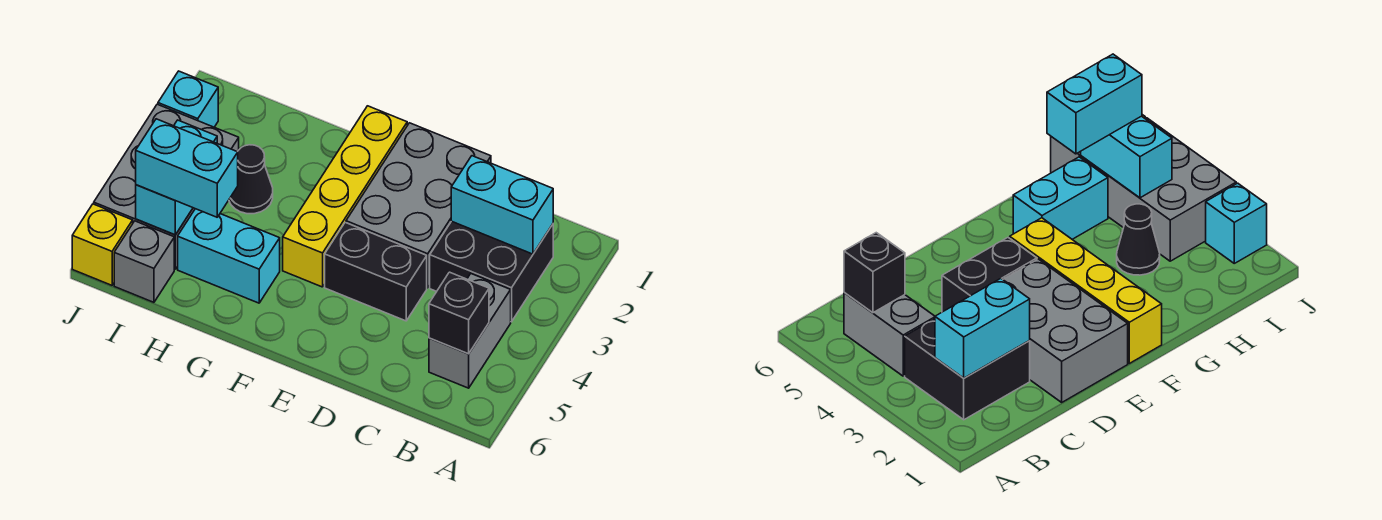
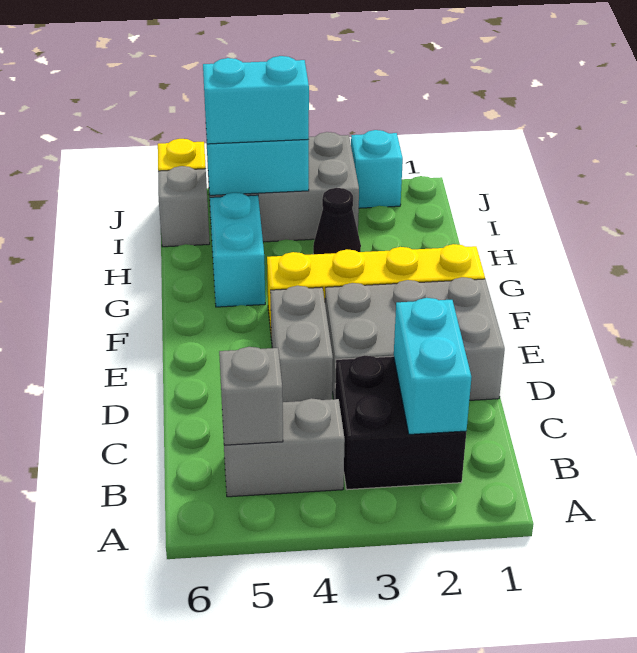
black 1x1 brick [429,272,489,354] -> grey 1x1 brick [219,347,283,445]
black 1x2 brick [325,223,427,321] -> grey 1x2 brick [270,286,333,402]
cyan 1x2 brick [136,119,238,217] -> cyan 1x2 brick turned to [203,56,309,144]

